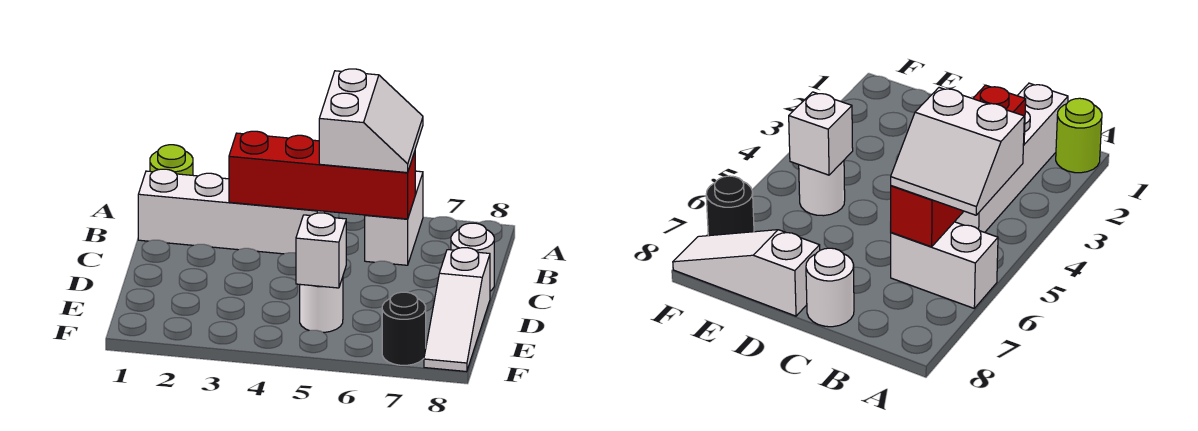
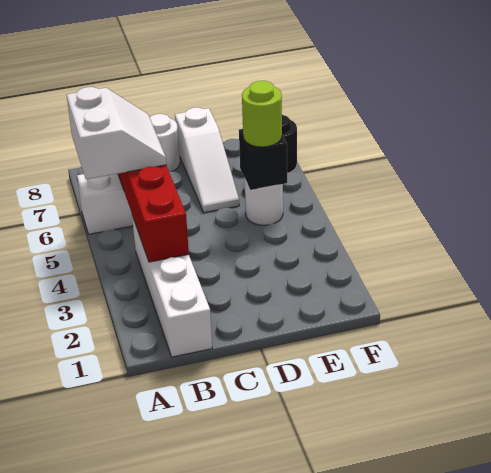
lime 1x1 round brick [150,145,193,175] -> lime 1x1 round brick moved to [242,81,282,147]
white 2x2 slope [319,69,423,173] -> white 2x2 slope turned to [67,87,166,179]
white 1x3 slope [424,248,490,372] -> white 1x3 slope turned to [175,108,239,213]
white 1x1 brick [296,213,346,288] -> black 1x1 brick [239,129,287,190]

